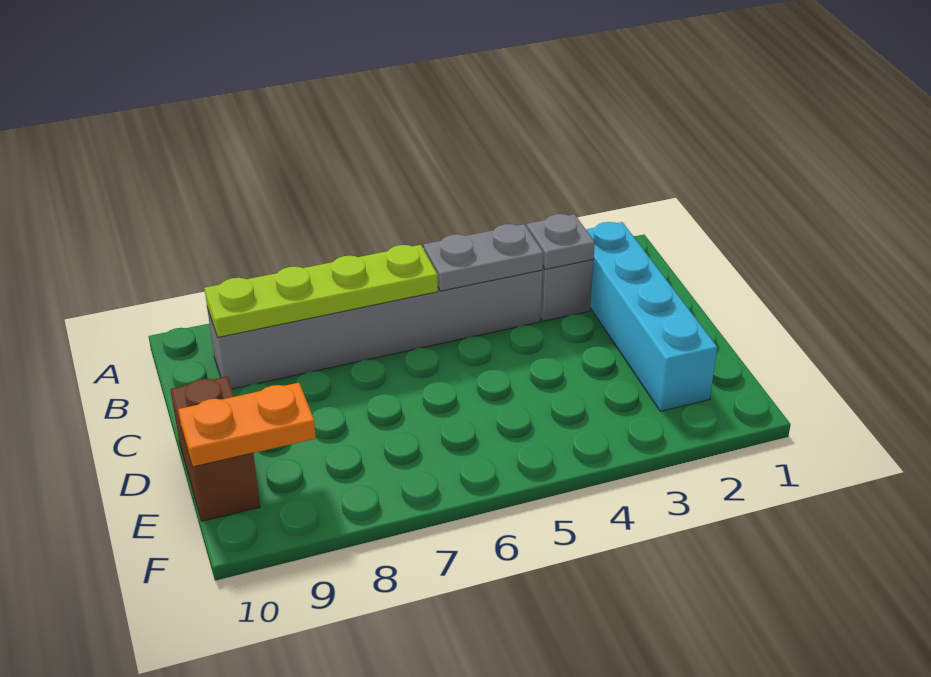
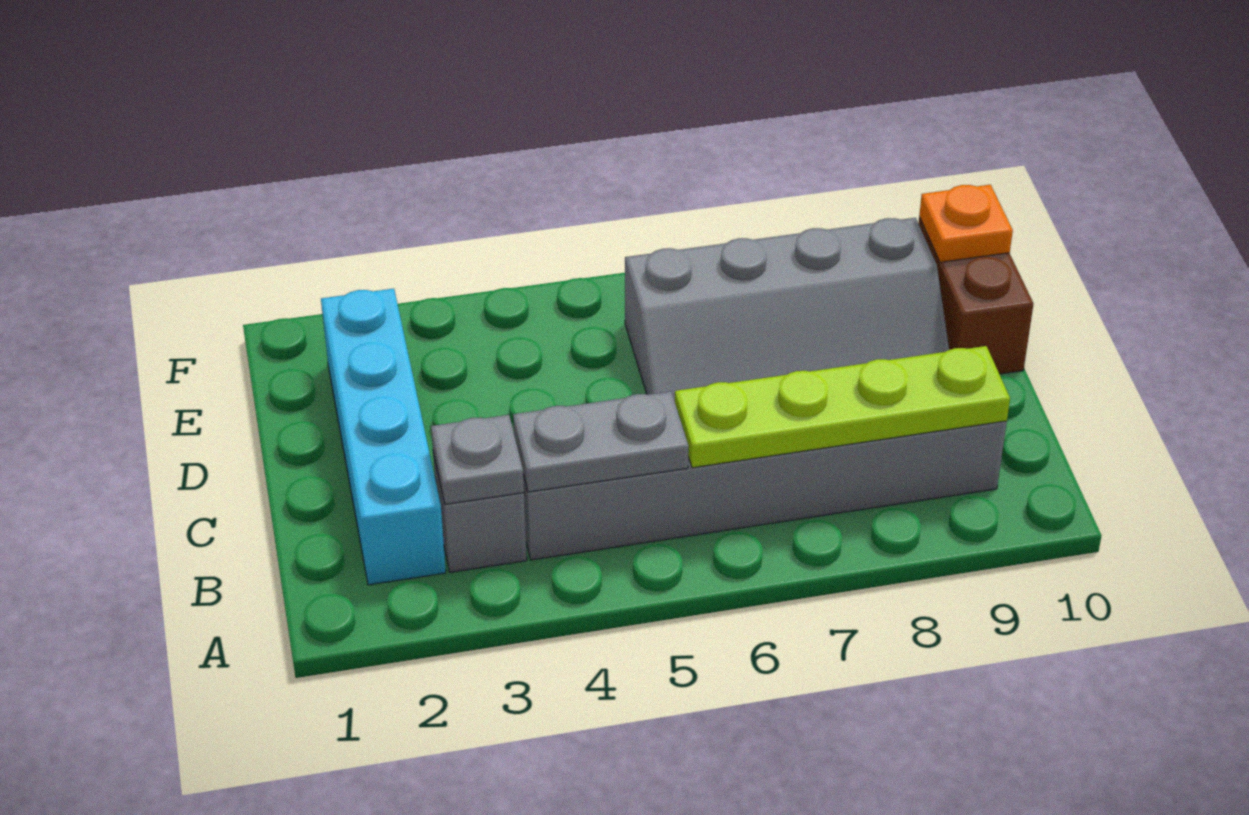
none -> grey 2x4 slope [625,218,949,401]
orange 1x2 plate [178,383,316,467] -> orange 1x1 plate [919,185,1013,262]

